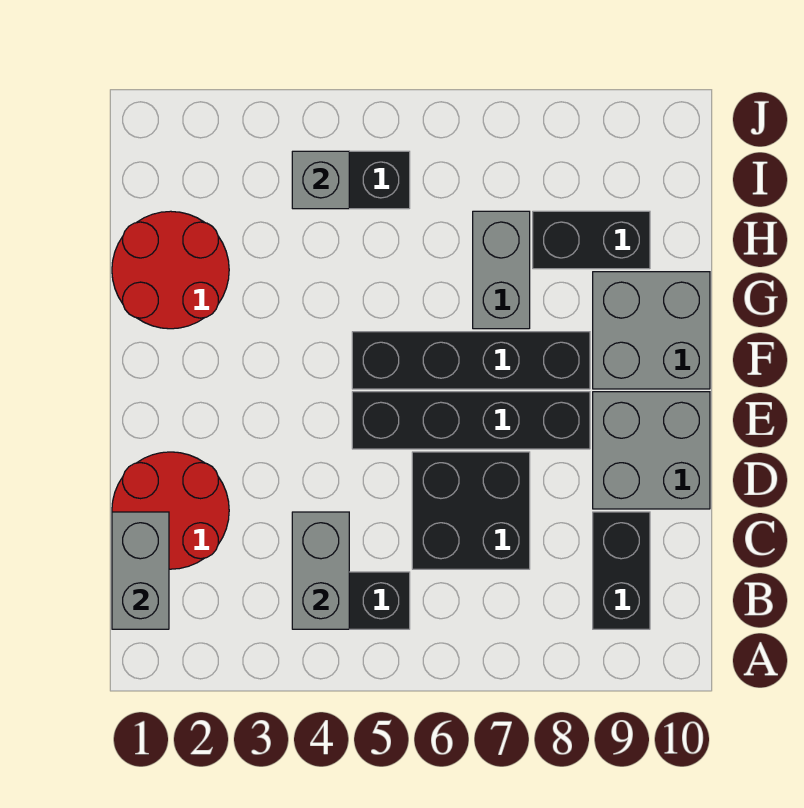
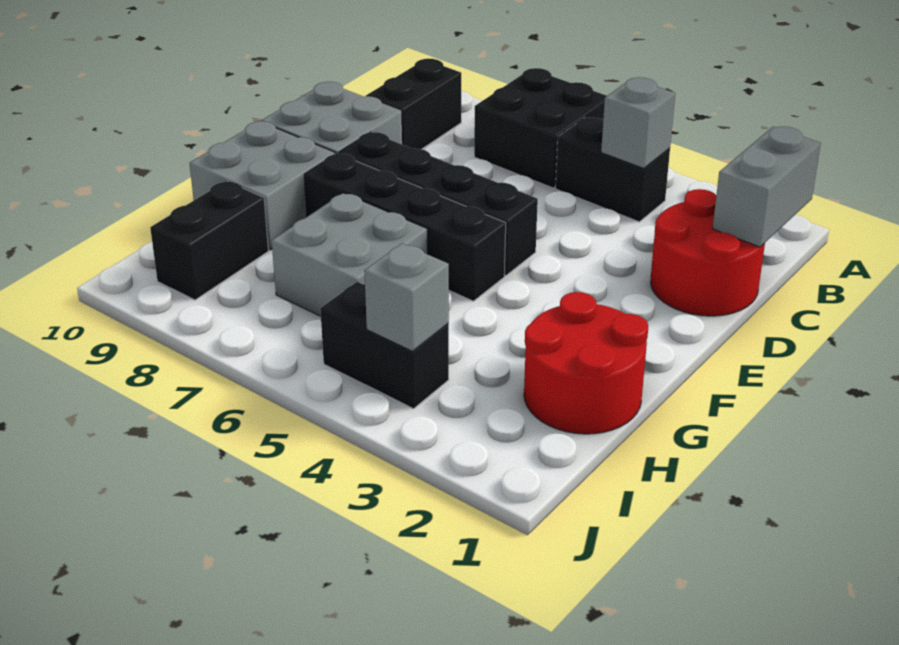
grey 1x2 brick [292,512,349,629] -> grey 1x1 brick [601,77,675,168]
black 2x2 brick [412,452,530,569] -> black 2x2 brick moved to [474,68,607,188]
grey 1x2 brick [473,211,530,329] -> grey 2x2 brick [272,193,428,316]
black 1x2 brick [533,211,650,269] -> black 1x2 brick turned to [150,181,269,300]

